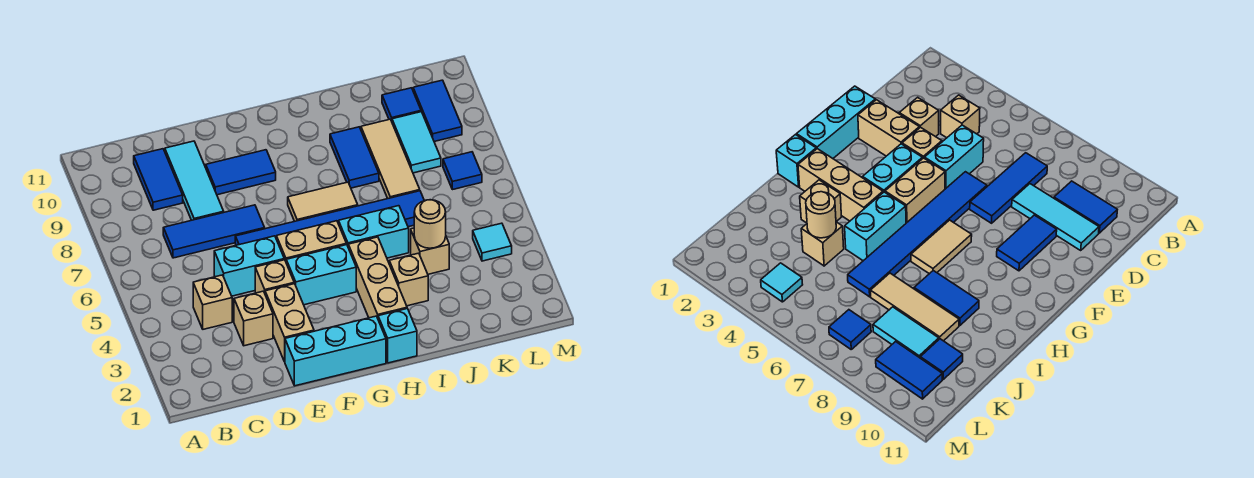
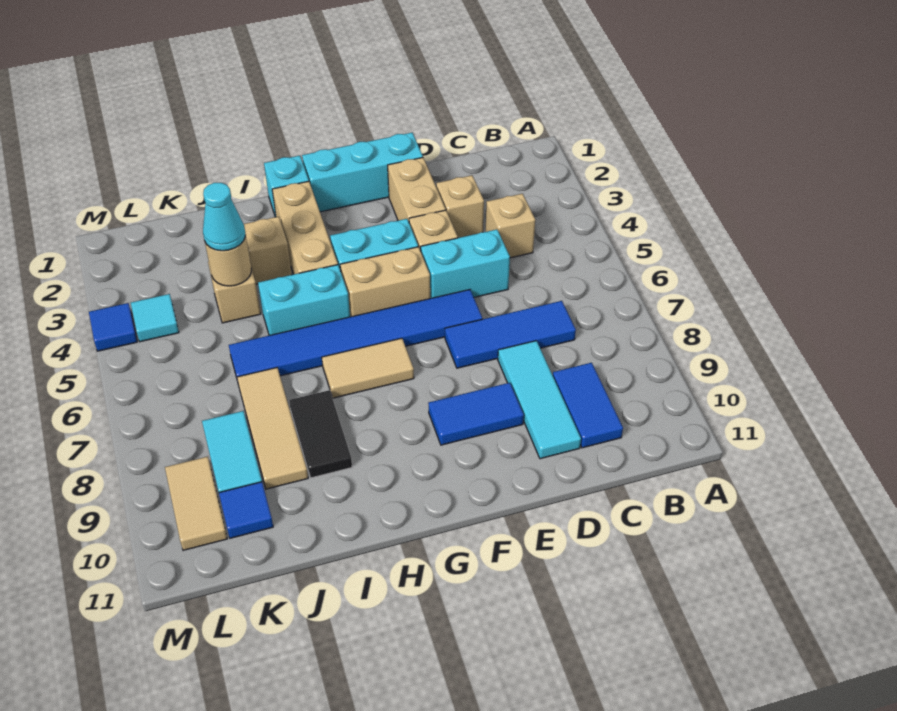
blue 1x2 tile [330,127,379,188] -> black 1x2 tile [289,390,352,478]
none -> cyan 1x1 cone [203,183,245,251]
blue 1x1 tile [443,152,482,190] -> blue 1x1 tile moved to [89,303,137,351]
blue 1x2 tile [413,80,462,142] -> tan 1x2 tile [165,457,227,550]

